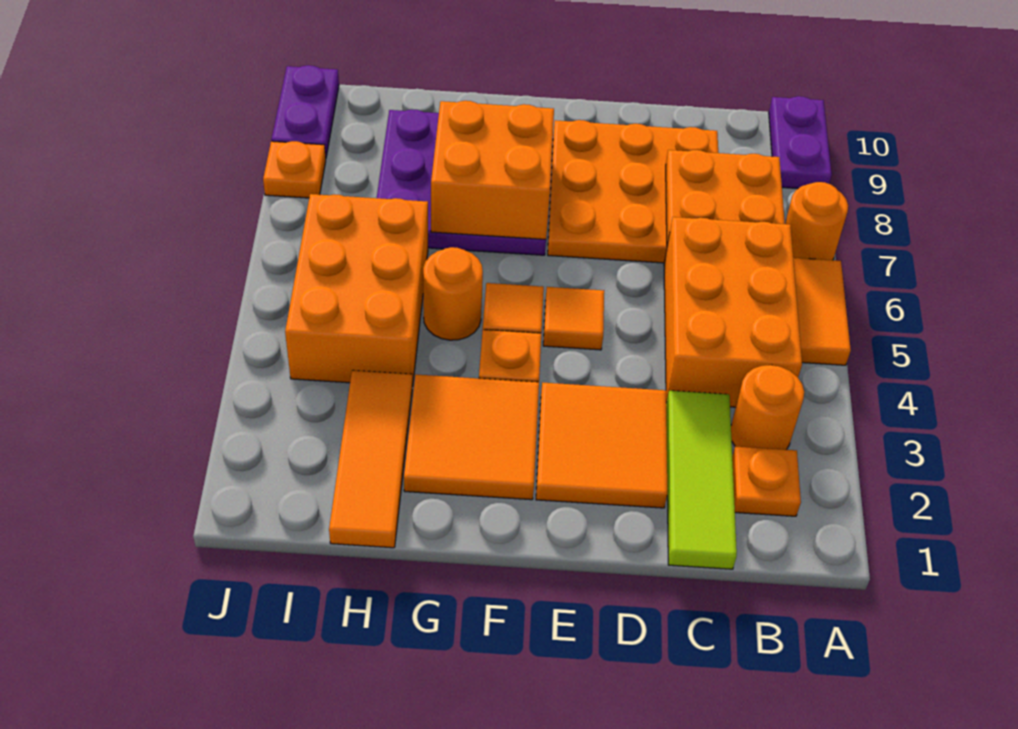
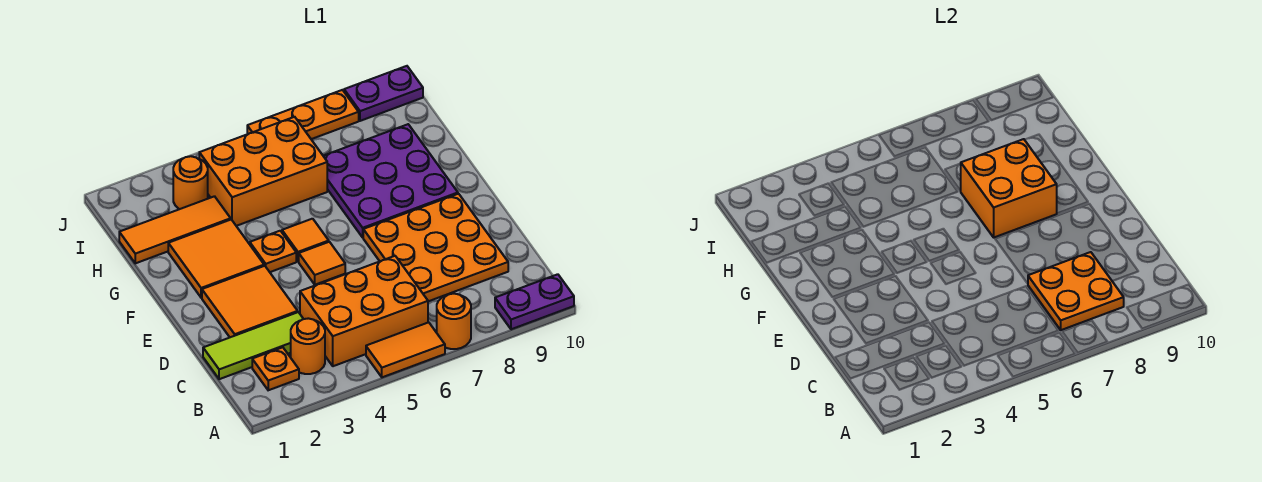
orange 1x1 round brick [423,247,483,340] -> orange 1x1 round brick moved to [173,156,208,209]
orange 1x1 plate [263,141,326,198] -> orange 1x3 plate [247,90,359,139]

